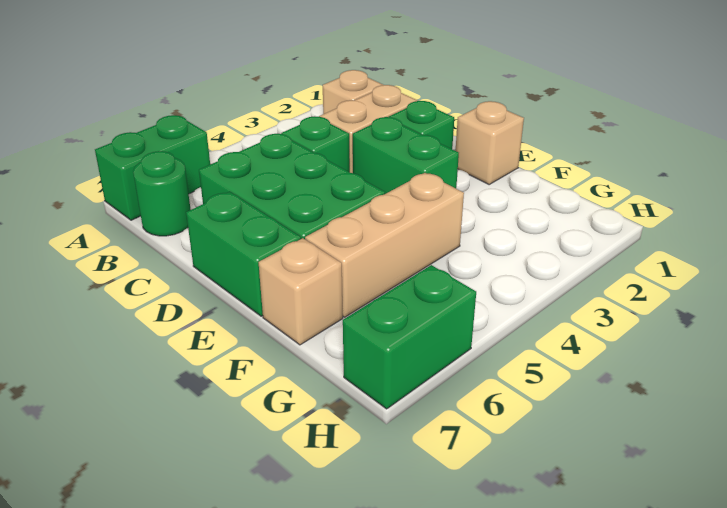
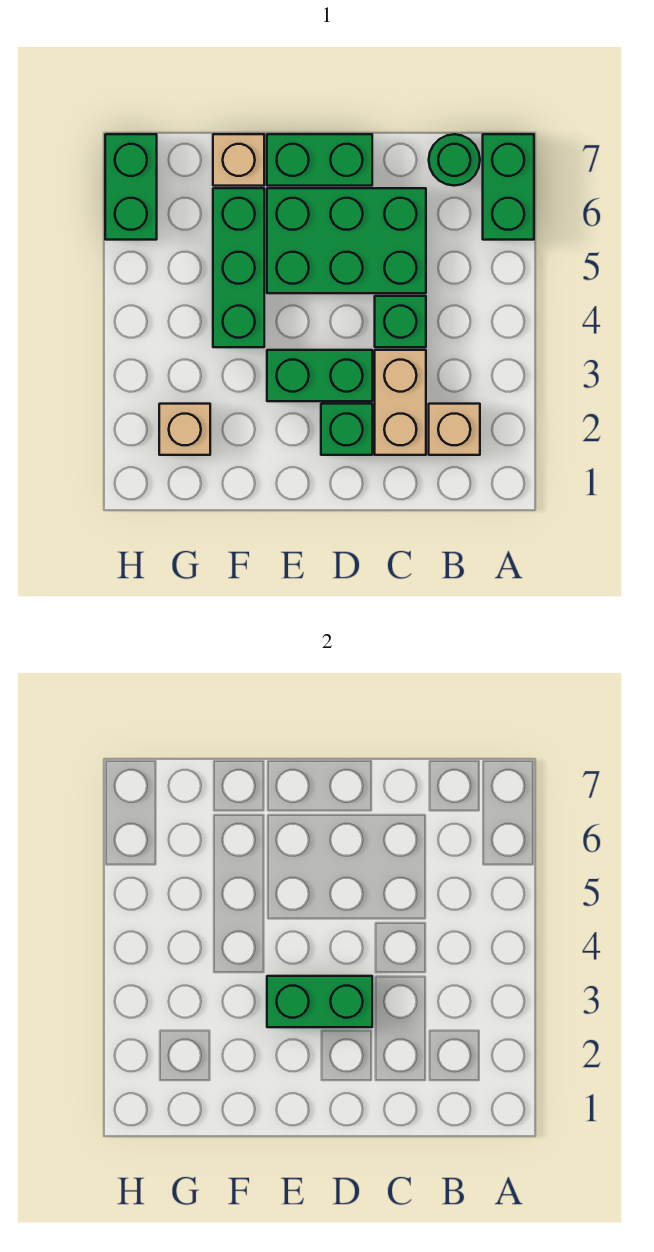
none -> green 1x2 brick [267,976,372,1027]
tan 1x1 brick [456,101,524,184] -> tan 1x1 brick moved to [159,404,210,455]
tan 1x3 brick [305,173,464,317] -> green 1x3 brick [213,188,264,347]

